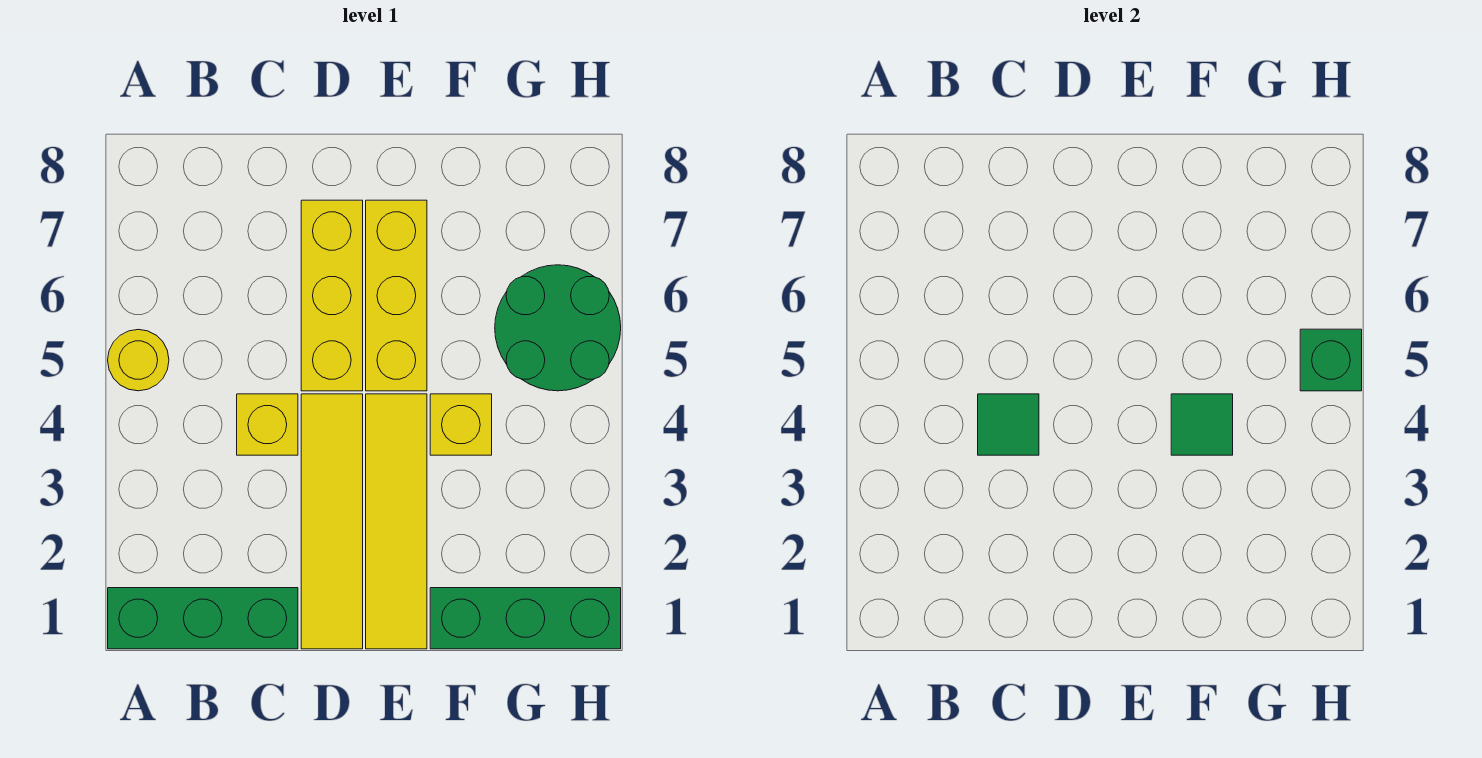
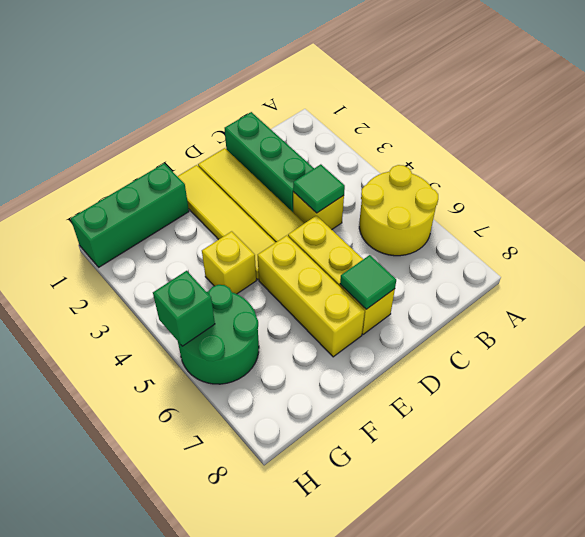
green 1x3 brick [108,588,298,649] -> green 1x3 brick turned to [225,112,314,212]
yellow 1x1 round brick [108,329,169,391] -> yellow 2x2 round brick [359,165,438,256]
green 1x1 tile [1171,394,1233,455] -> green 1x1 tile moved to [340,255,396,309]

